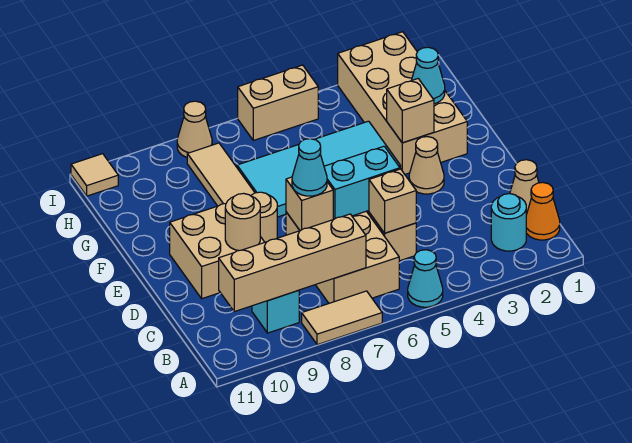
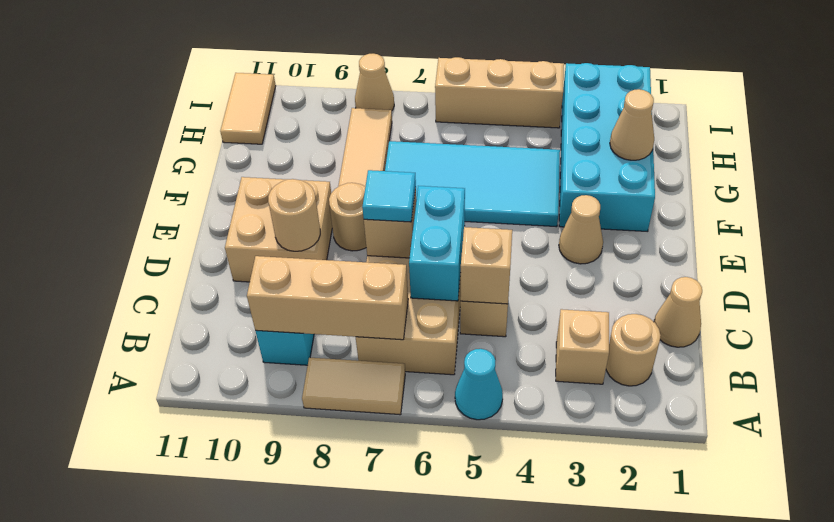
orange 1x1 cone [526,183,560,240] -> none
cyan 1x1 round brick [491,194,526,251] -> tan 1x1 round brick [606,314,661,386]
tan 1x4 brick [219,214,366,312] -> tan 1x3 brick [247,256,408,340]
cyan 1x2 brick [324,146,400,220] -> cyan 1x2 brick turned to [409,186,465,301]
cyan 1x1 cone [292,139,327,196] -> cyan 1x1 tile [362,170,416,222]
tan 2x4 brick [338,32,467,174] -> cyan 2x4 brick [559,63,655,232]
tan 1x1 brick [387,79,434,143] -> tan 1x1 brick moved to [556,309,609,384]
cyan 1x1 cone [411,47,445,104] -> tan 1x1 cone [610,89,654,160]
tan 1x2 brick [238,65,318,140] -> tan 1x3 brick [435,57,564,128]
tan 1x1 tile [71,154,118,196] -> tan 1x2 tile [220,73,276,144]

